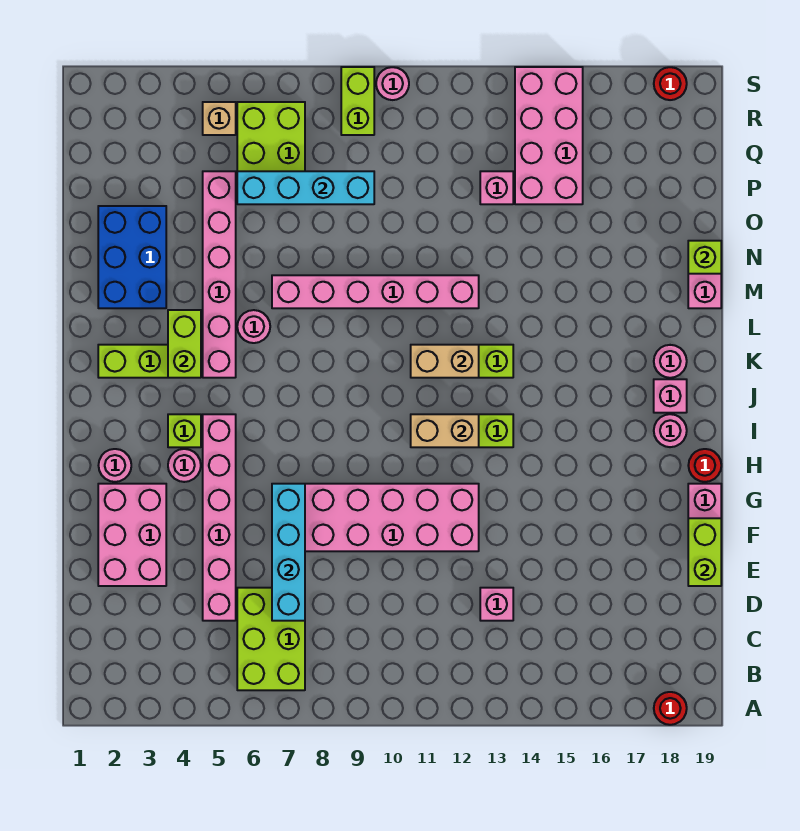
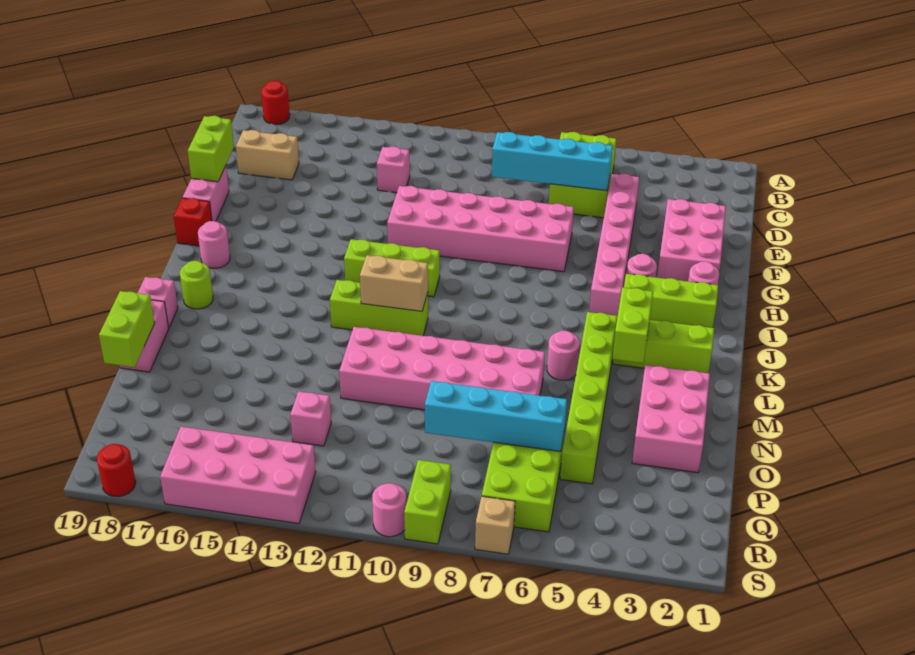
cyan 1x4 brick [272,484,305,621] -> cyan 1x4 brick turned to [492,132,613,191]
red 1x1 round brick [688,449,721,482] -> red 1x1 brick [174,198,212,246]
lime 1x1 brick [168,414,201,447] -> lime 1x3 brick [624,274,718,328]
tan 1x2 brick [411,414,479,447] -> tan 1x2 brick moved to [236,130,299,180]
pink 1x1 brick [654,379,687,413] -> pink 1x1 brick moved to [138,277,178,328]
pink 1x6 brick [203,171,236,378] -> lime 1x6 brick [560,312,617,484]
pink 1x1 round brick [654,345,687,378] -> lime 1x1 round brick [180,261,213,309]
blue 2x3 brick [98,206,166,308] -> pink 2x3 brick [632,365,710,473]
pink 1x6 brick [272,275,479,308] -> pink 2x6 brick [339,327,545,410]
lime 1x1 brick [688,241,721,274] -> lime 1x2 brick [99,291,155,367]
pink 2x4 brick [515,67,583,204] -> pink 2x4 brick turned to [160,426,316,524]
tan 1x1 brick [203,102,236,135] -> tan 1x1 brick moved to [475,496,515,554]

